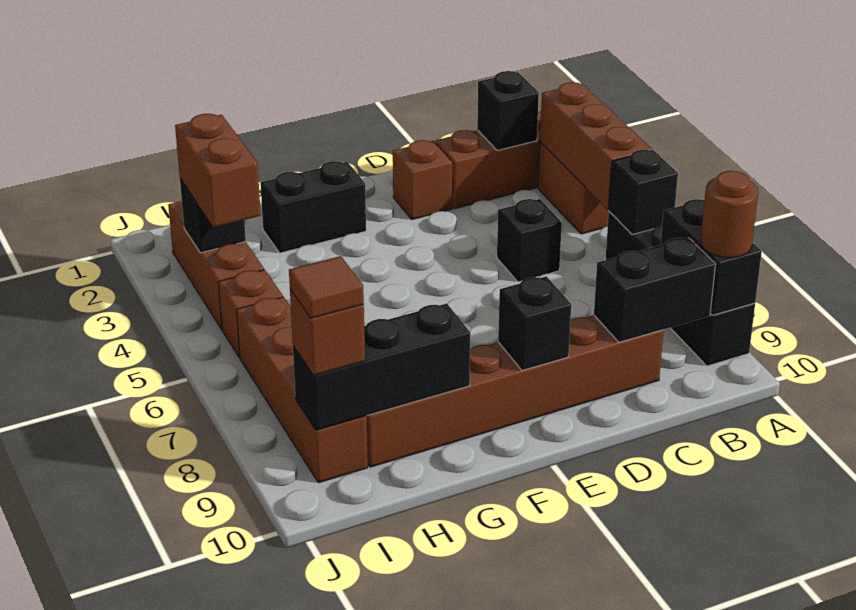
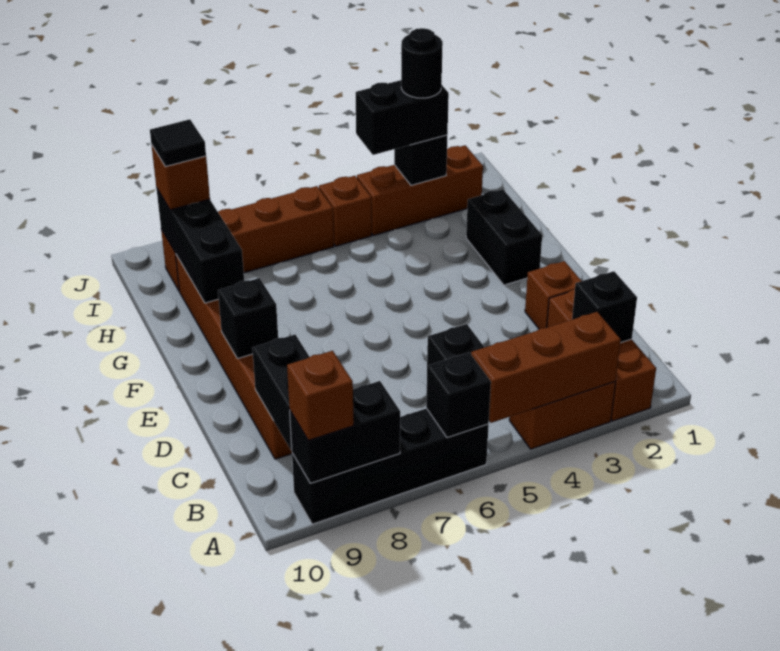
brown 1x1 round brick [701,171,758,258] -> brown 1x1 brick [287,351,354,440]
brown 1x2 brick [175,114,261,227] -> black 1x2 brick [356,80,449,155]
none -> black 1x1 round brick [401,28,443,98]
brown 1x1 tile [289,256,364,318] -> black 1x1 tile [150,119,206,167]

